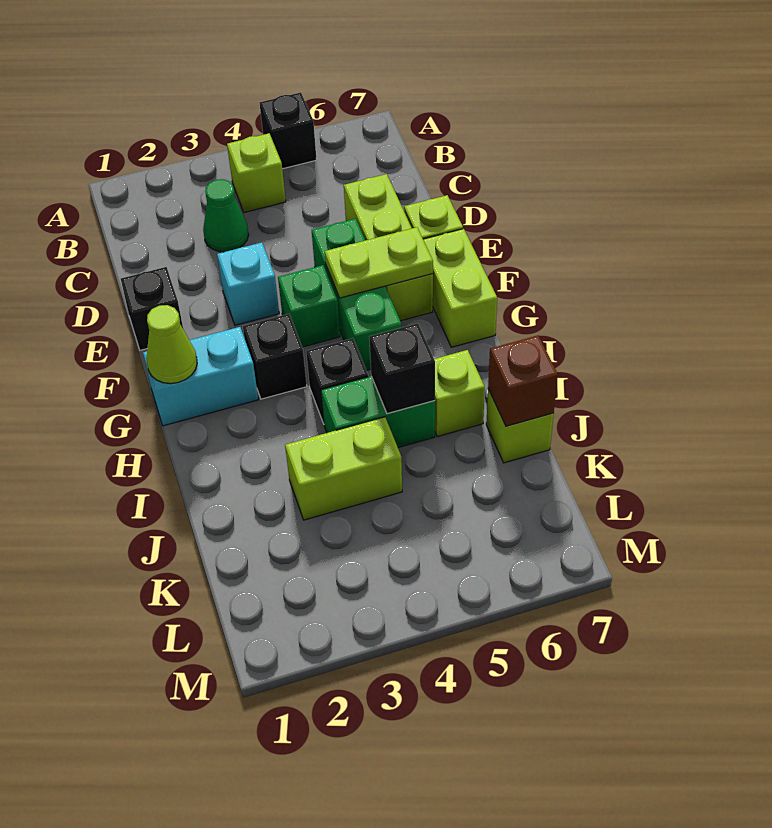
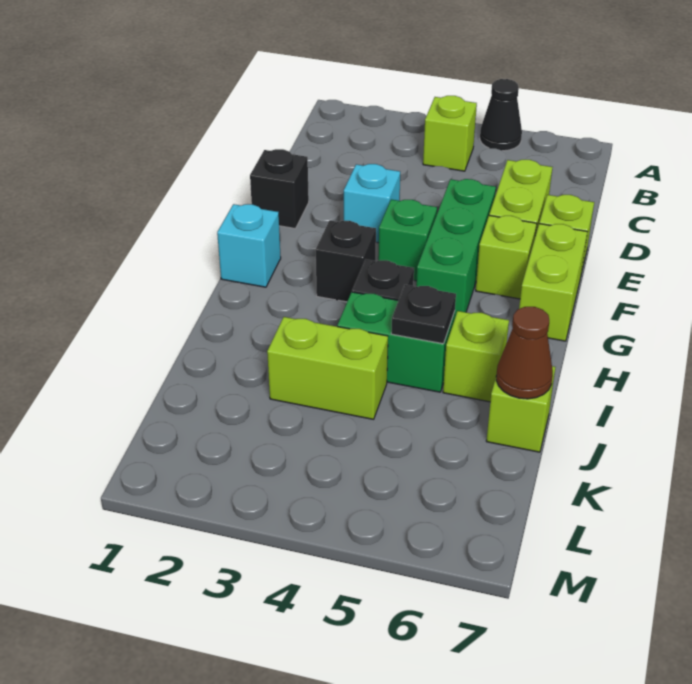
black 1x1 brick [260,92,317,169] -> black 1x1 cone [480,79,522,151]
green 1x1 cone [203,179,249,252] -> none
lime 1x2 plate [325,227,433,298] -> none
cyan 1x2 brick [143,327,258,426] -> cyan 1x1 brick [217,204,281,287]
lime 1x1 cone [146,305,197,384] -> none
black 1x1 brick [369,323,435,414] -> black 1x1 plate [391,285,456,344]
brown 1x1 brick [488,336,558,426] -> brown 1x1 cone [496,307,553,399]

